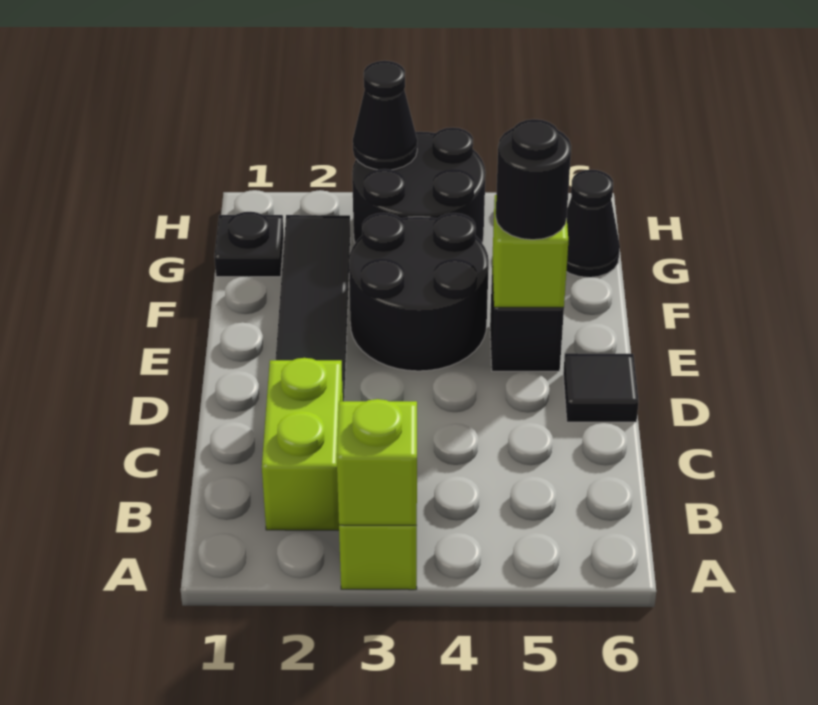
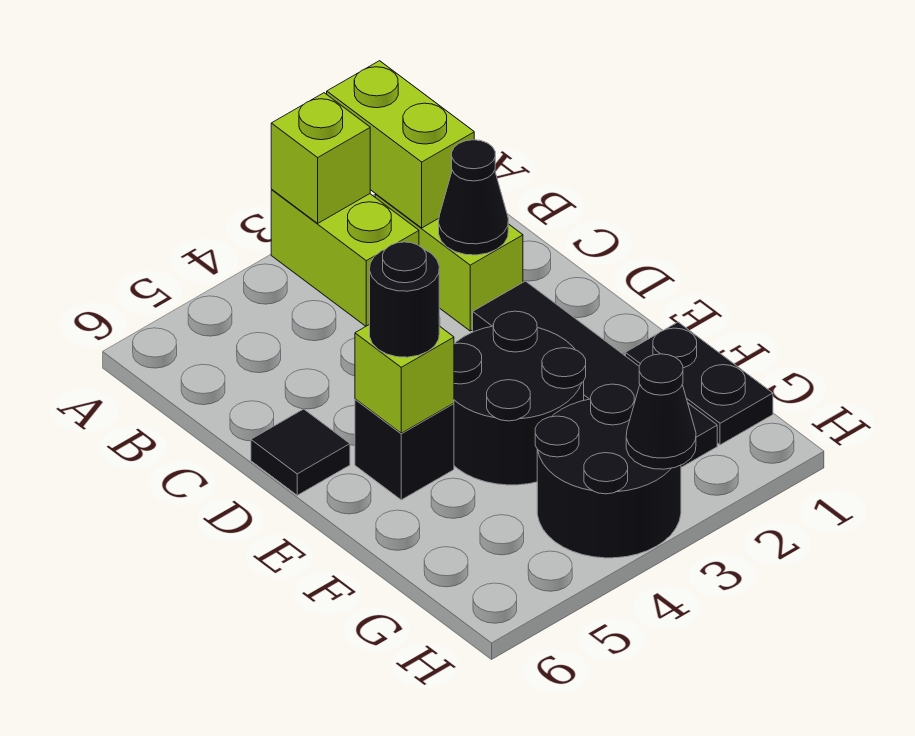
none -> lime 1x2 brick [327,61,474,228]
black 1x1 plate [214,212,284,277] -> black 1x2 plate [625,322,773,445]
black 1x1 cone [566,170,620,277] -> black 1x1 cone moved to [439,140,508,255]

